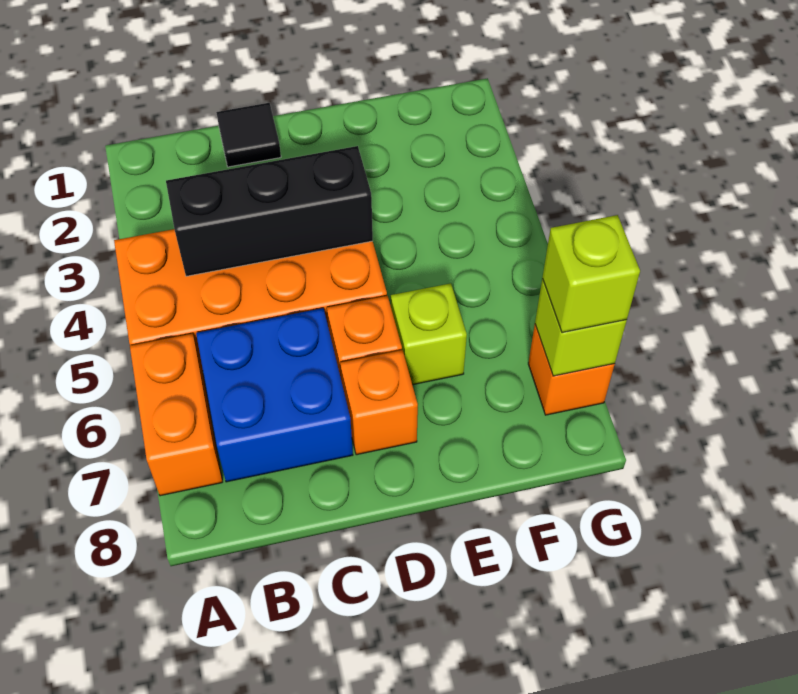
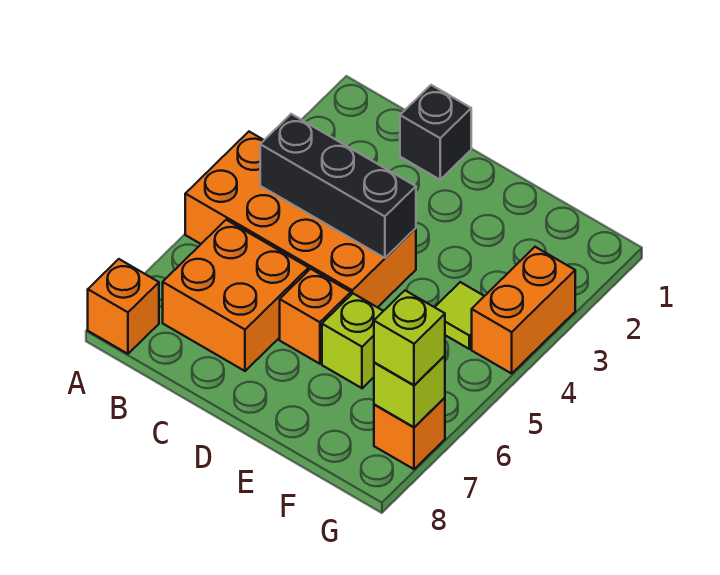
orange 1x2 brick [130,334,222,496] -> orange 1x2 brick moved to [472,247,575,373]
blue 2x2 brick [196,308,353,482] -> orange 2x2 brick [163,220,309,371]
black 1x1 tile [216,103,281,167] -> black 1x1 brick [400,85,471,180]
orange 1x1 brick [340,350,418,455] -> orange 1x1 brick moved to [88,259,159,354]
none -> lime 1x1 tile [435,282,484,349]

